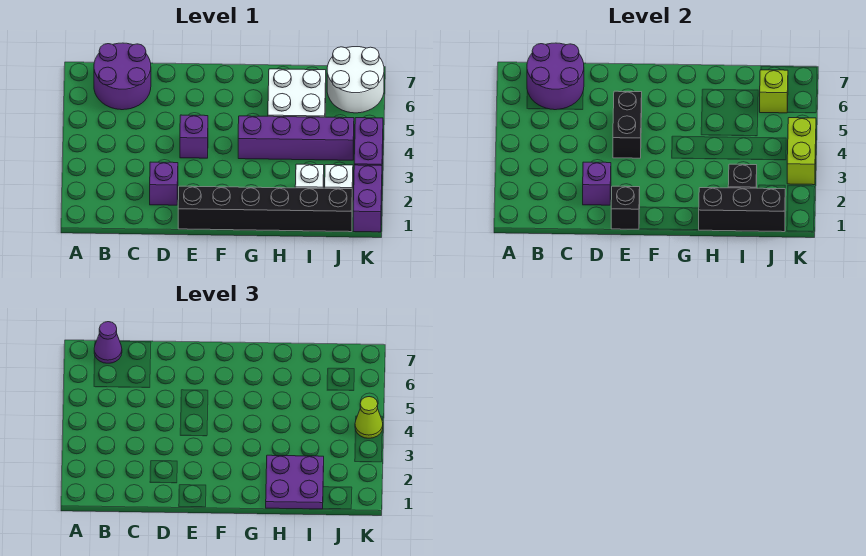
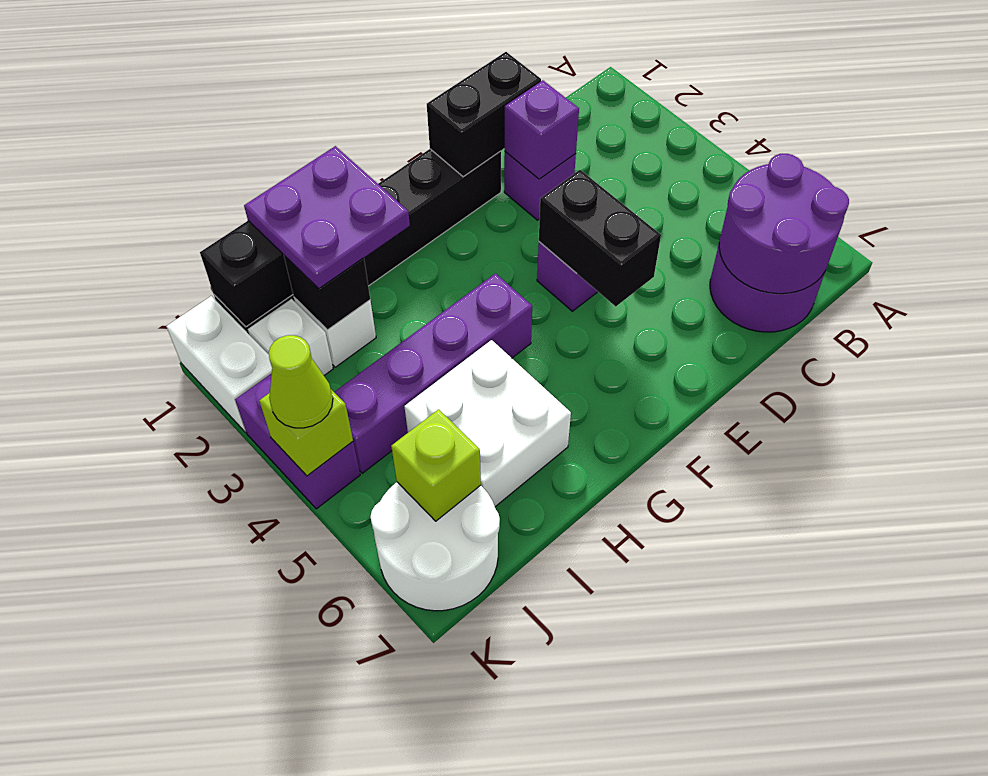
purple 1x1 cone [94,322,122,363] -> none
black 1x1 brick [611,186,640,229] -> black 1x2 brick [427,52,541,177]
purple 1x2 brick [353,165,382,232] -> white 1x2 brick [167,296,272,433]
lime 1x2 brick [787,118,816,185] -> lime 1x1 brick [259,390,353,476]

